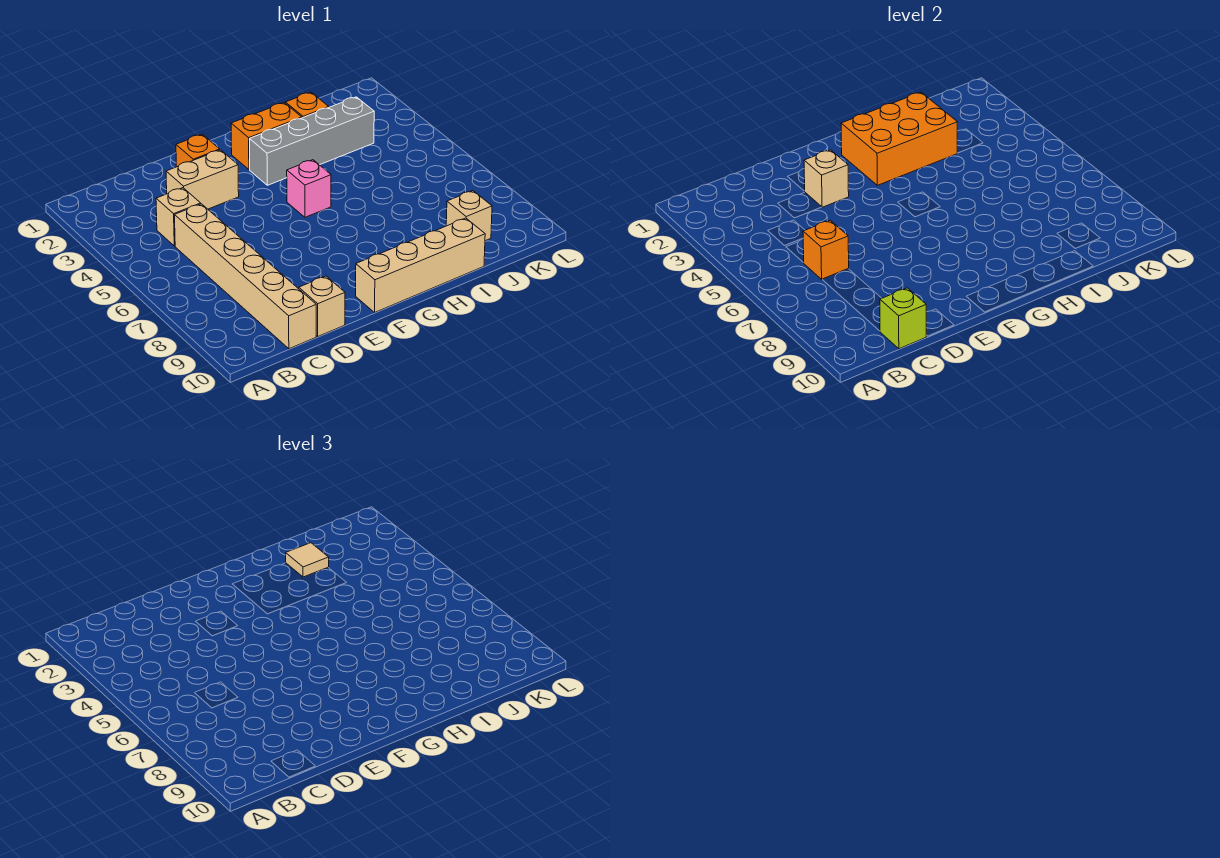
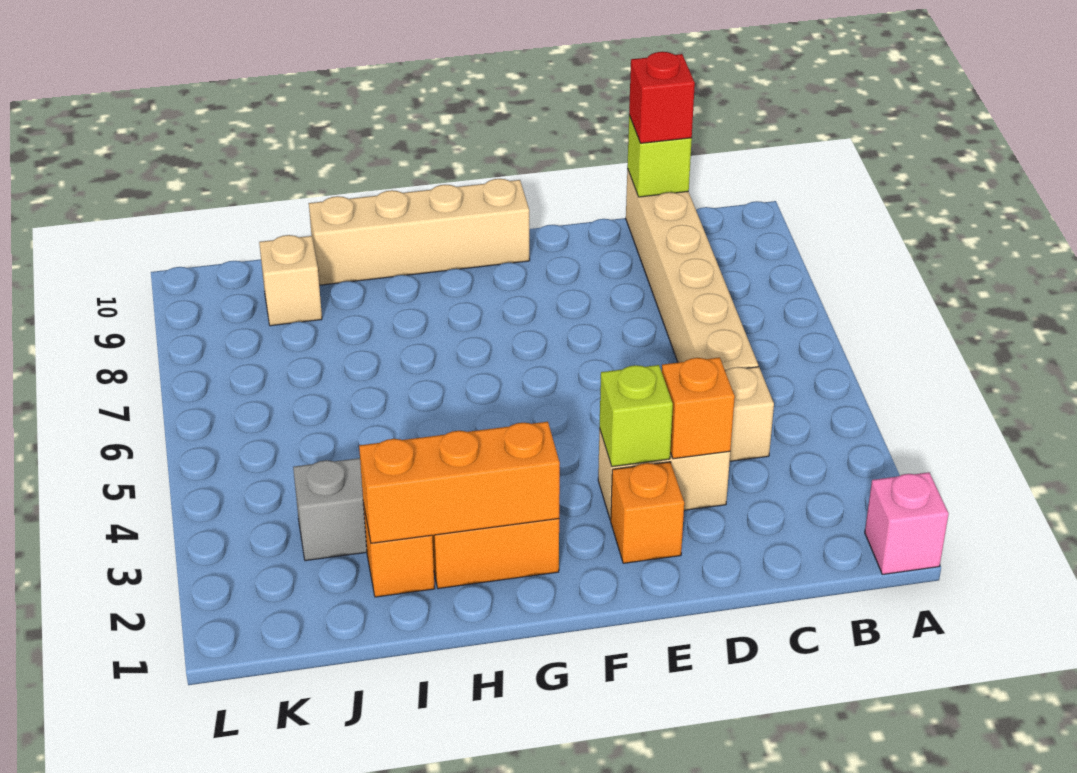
orange 1x1 brick [803,220,849,279] -> orange 1x1 brick moved to [662,357,735,459]
none -> red 1x1 brick [629,52,695,143]
tan 1x1 brick [299,276,345,336] -> none
tan 1x1 brick [804,150,849,207] -> lime 1x1 brick [600,365,673,467]
orange 2x3 brick [841,92,958,185] -> orange 1x3 brick [359,422,560,543]
pink 1x1 brick [287,160,331,217] -> pink 1x1 brick moved to [865,472,949,574]
tan 1x1 tile [286,543,329,577] -> none

